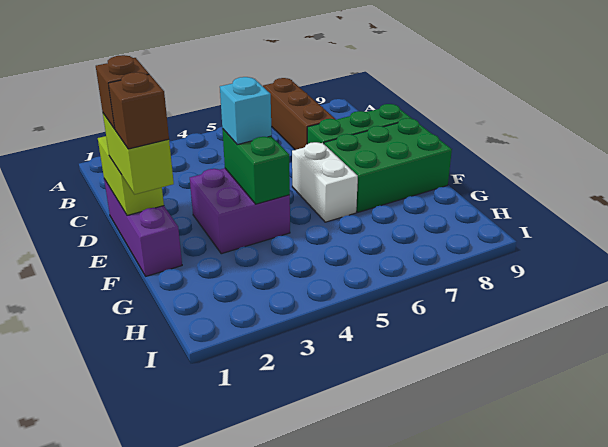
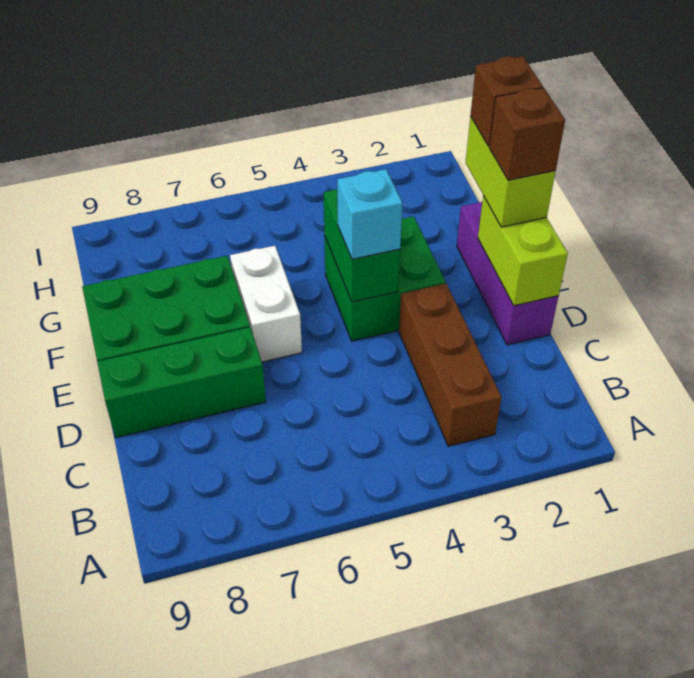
brown 1x3 brick [263,78,335,150] -> brown 1x3 brick moved to [399,283,502,446]
purple 2x2 brick [190,168,290,254] -> green 2x2 brick [324,216,446,341]

